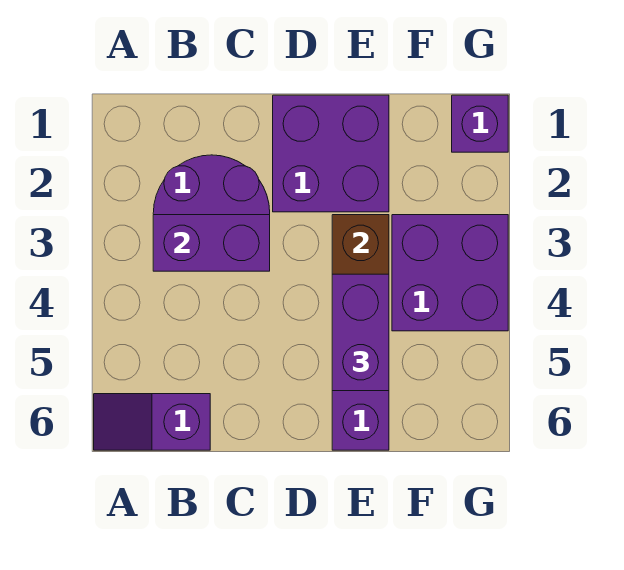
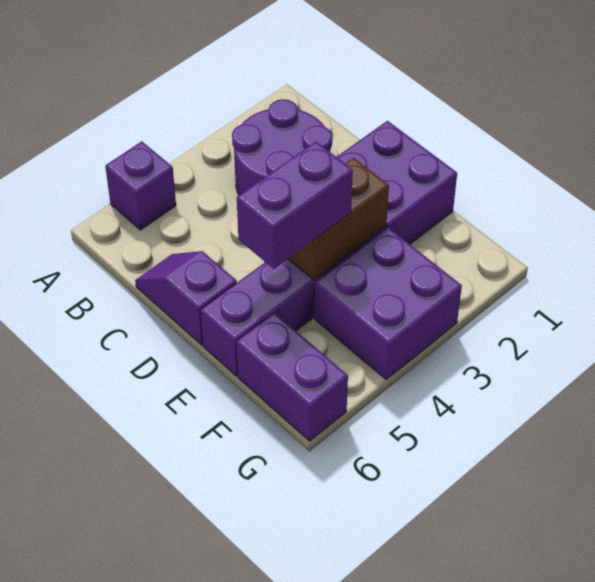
purple 1x2 slope [94,394,210,450] -> purple 1x2 slope moved to [135,251,237,345]
purple 1x2 brick [153,215,270,271] -> purple 1x2 brick moved to [237,313,348,441]
purple 1x1 brick [452,95,508,152] -> purple 1x1 brick moved to [105,141,176,230]

